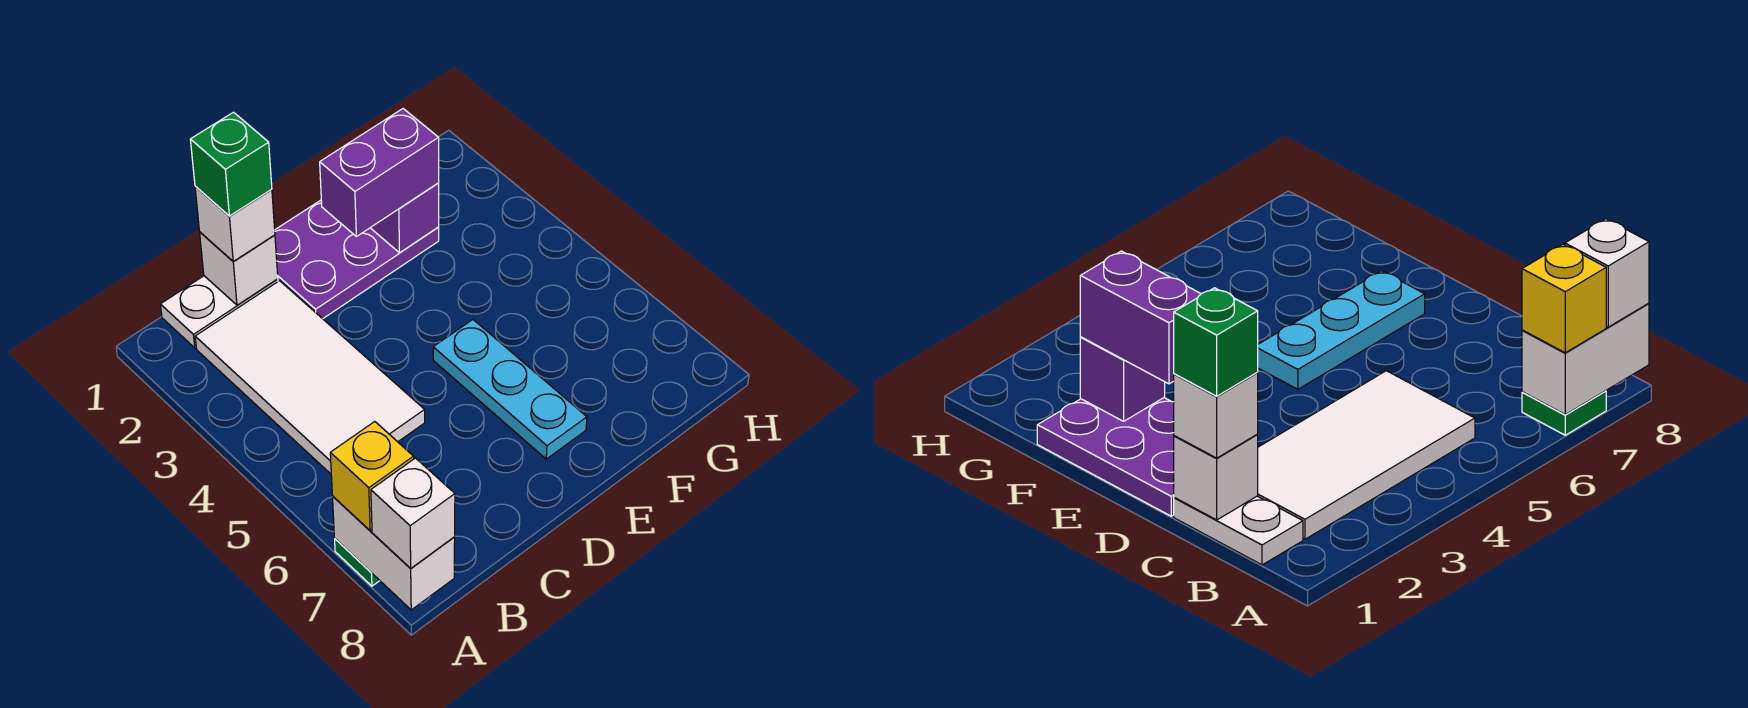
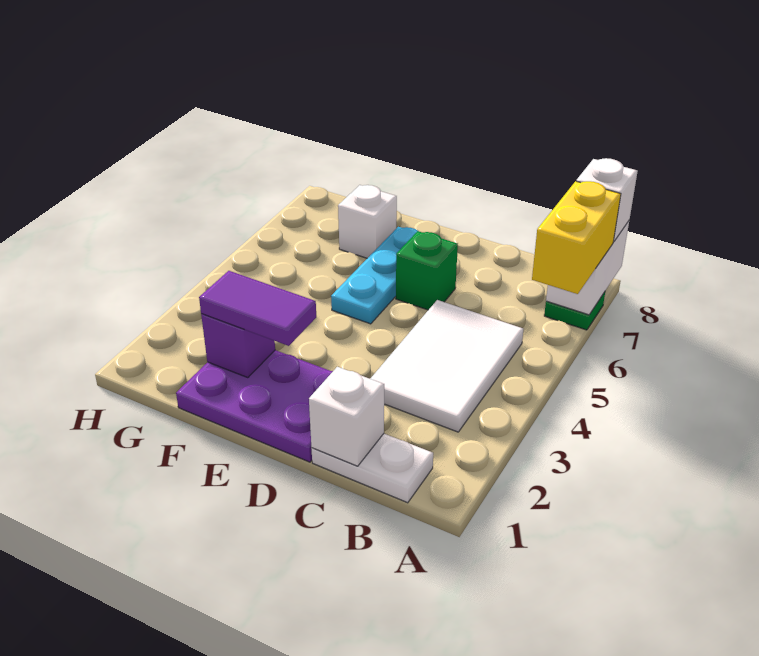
yellow 1x1 brick [330,422,414,531] -> yellow 1x2 brick [532,181,621,294]
white 2x4 tile [195,281,425,474] -> white 2x3 tile [370,300,523,432]
white 1x1 brick [195,187,275,262] -> white 1x1 brick moved to [338,185,397,258]
green 1x1 brick [190,112,272,216] -> green 1x1 brick moved to [396,231,458,310]
purple 1x2 brick [320,109,439,237] -> purple 1x2 tile [199,271,316,346]

